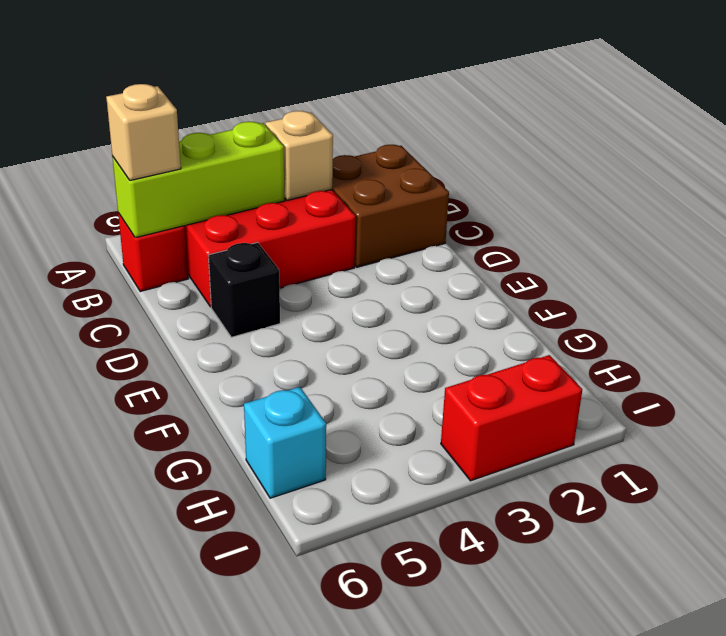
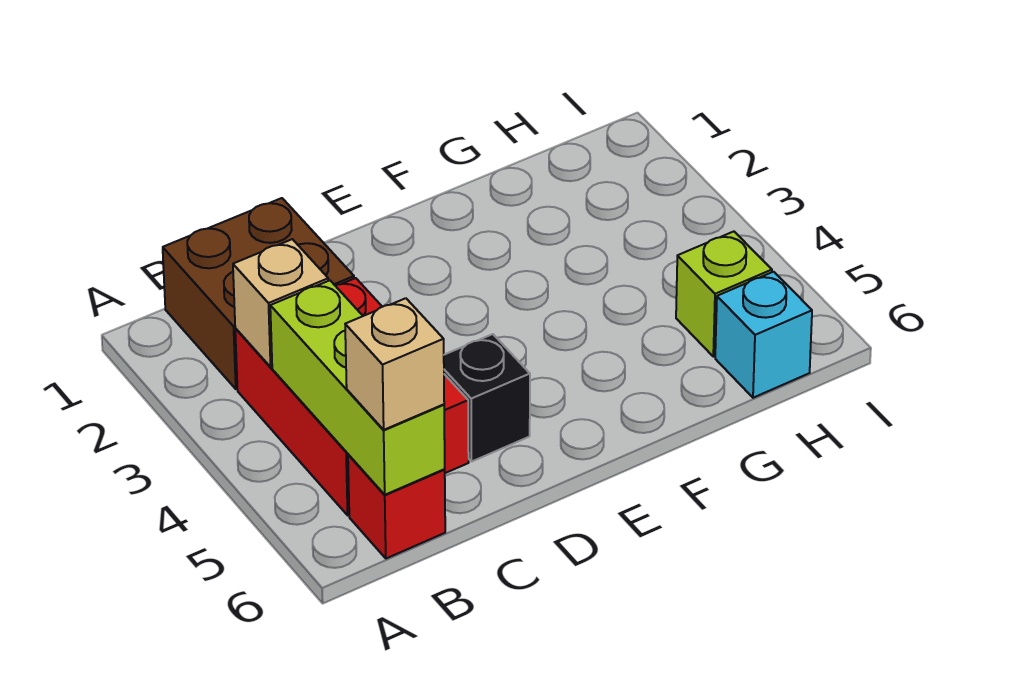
none -> lime 1x1 brick [676,232,772,357]
red 1x2 brick [441,355,583,481] -> none

